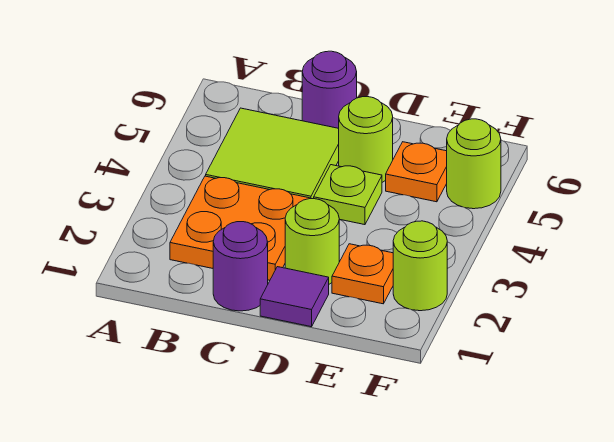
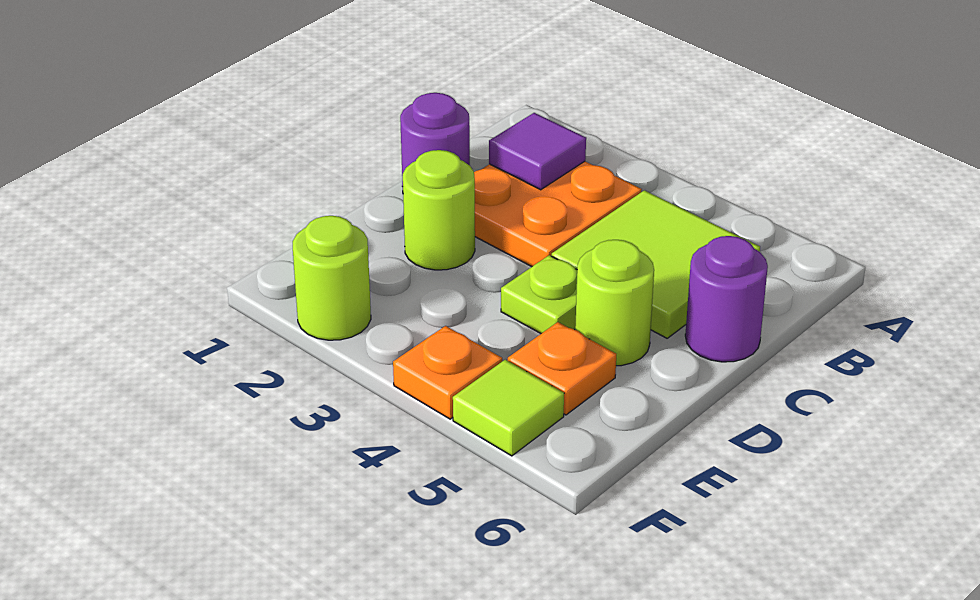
purple 1x1 tile [260,267,329,327] -> purple 1x1 tile moved to [489,113,586,190]
orange 1x1 plate [332,244,393,304] -> orange 1x1 plate moved to [393,326,502,419]
lime 1x1 round brick [447,119,501,209] -> lime 1x1 tile [453,360,564,456]

